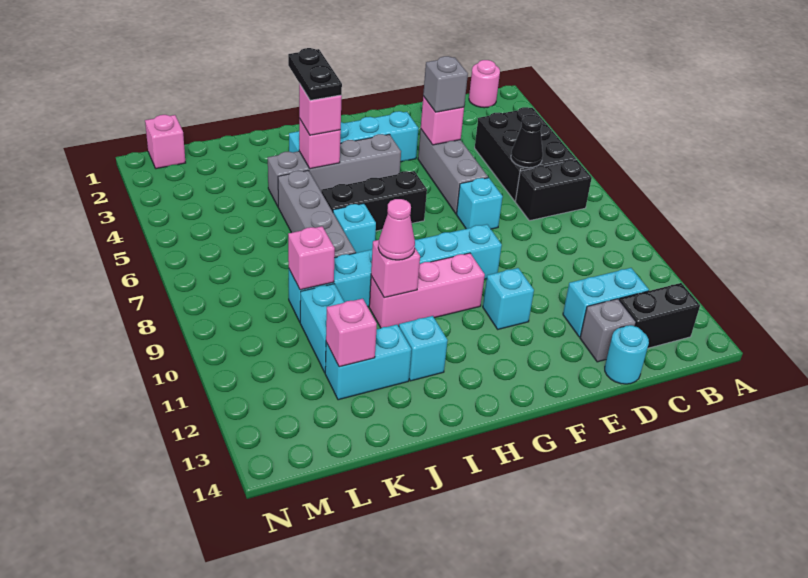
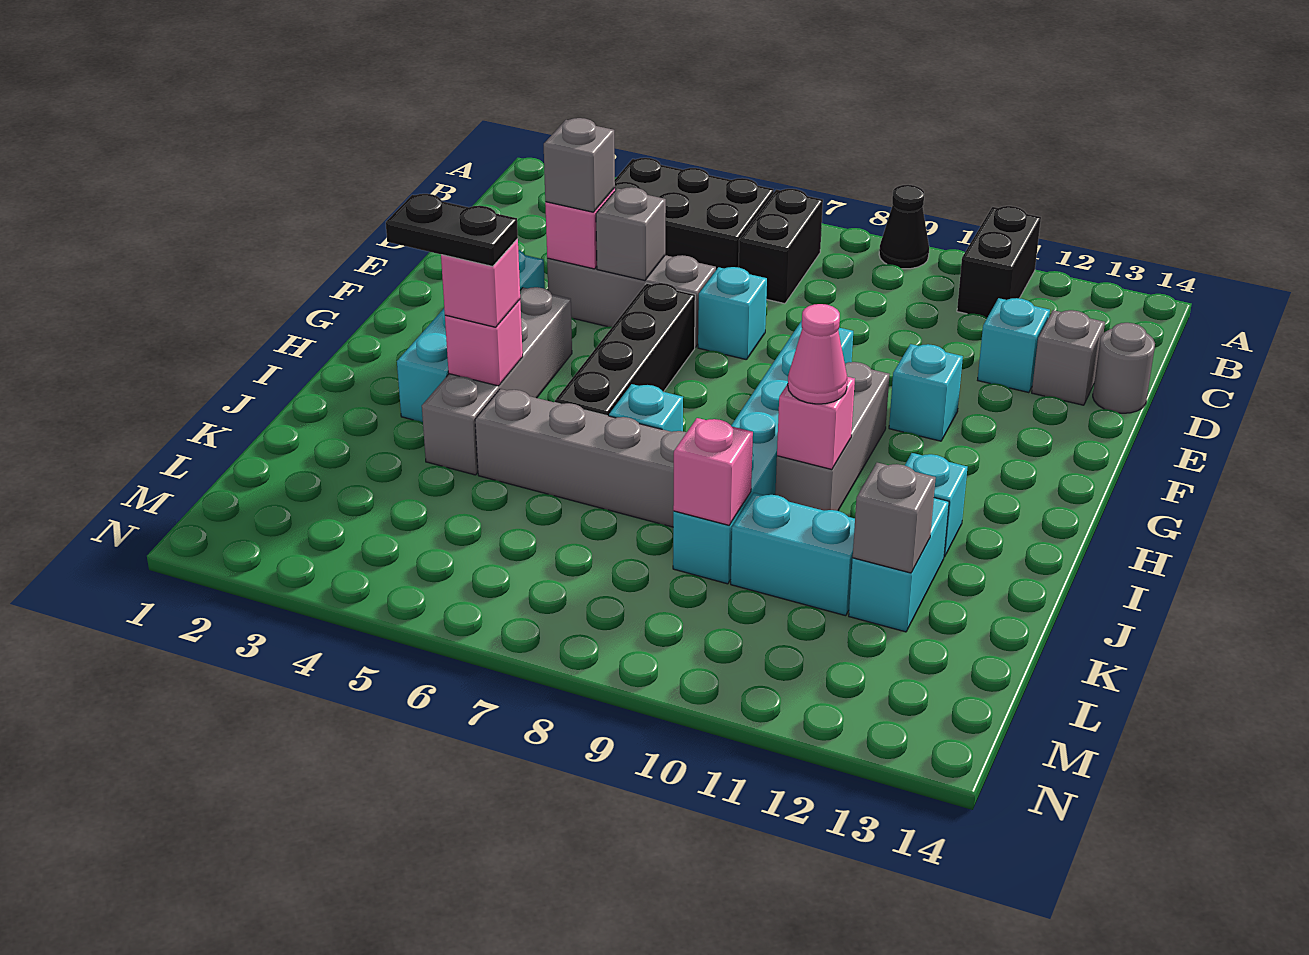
pink 1x1 round brick [469,60,500,108] -> none
black 1x2 brick [619,283,700,348] -> black 1x2 brick moved to [957,206,1041,318]
black 1x1 cone [511,115,543,168] -> black 1x1 cone moved to [879,185,929,269]
cyan 1x2 brick [563,268,649,337] -> cyan 1x1 brick [978,298,1050,393]
cyan 1x1 round brick [605,325,649,384] -> grey 1x1 round brick [1093,323,1155,413]
none -> grey 1x1 brick [596,187,666,281]
black 1x3 brick [321,171,427,231] -> black 1x4 brick [555,283,695,416]
pink 1x3 brick [369,253,485,328] -> grey 1x3 brick [775,362,890,511]
pink 1x1 brick [326,299,377,367] -> grey 1x1 brick [853,463,936,573]
pink 1x1 brick [145,115,186,169] -> none

